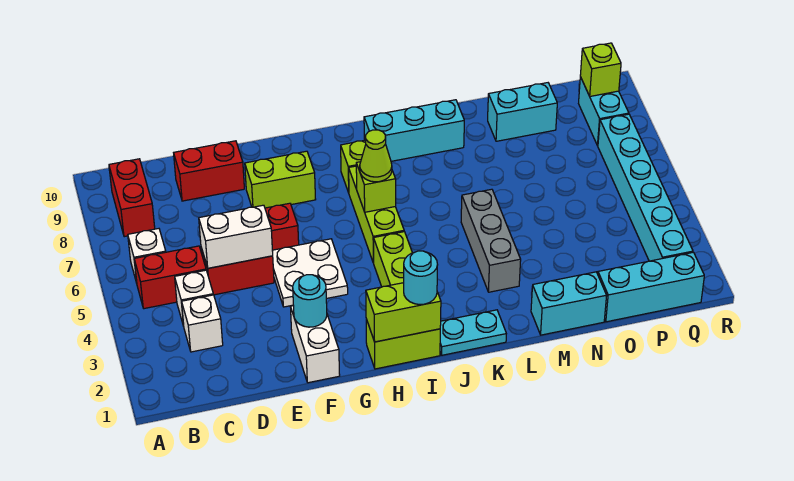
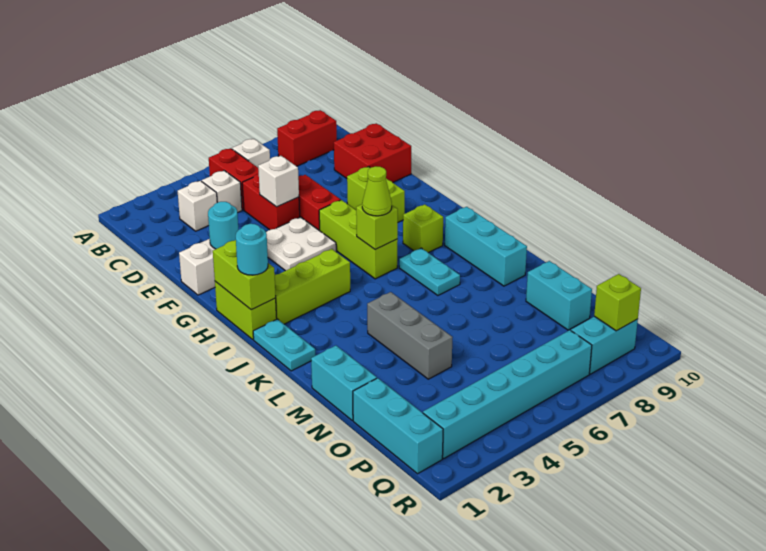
white 1x2 brick [199,205,273,268] -> white 1x1 brick [258,156,299,207]
red 1x2 brick [174,141,244,201] -> red 2x2 brick [334,123,411,182]
lime 1x3 brick [349,166,404,263] -> lime 1x3 brick turned to [319,200,398,279]
none -> cyan 1x2 plate [399,248,460,295]
grey 1x3 brick [461,189,521,292] -> grey 1x3 brick turned to [367,292,453,379]

